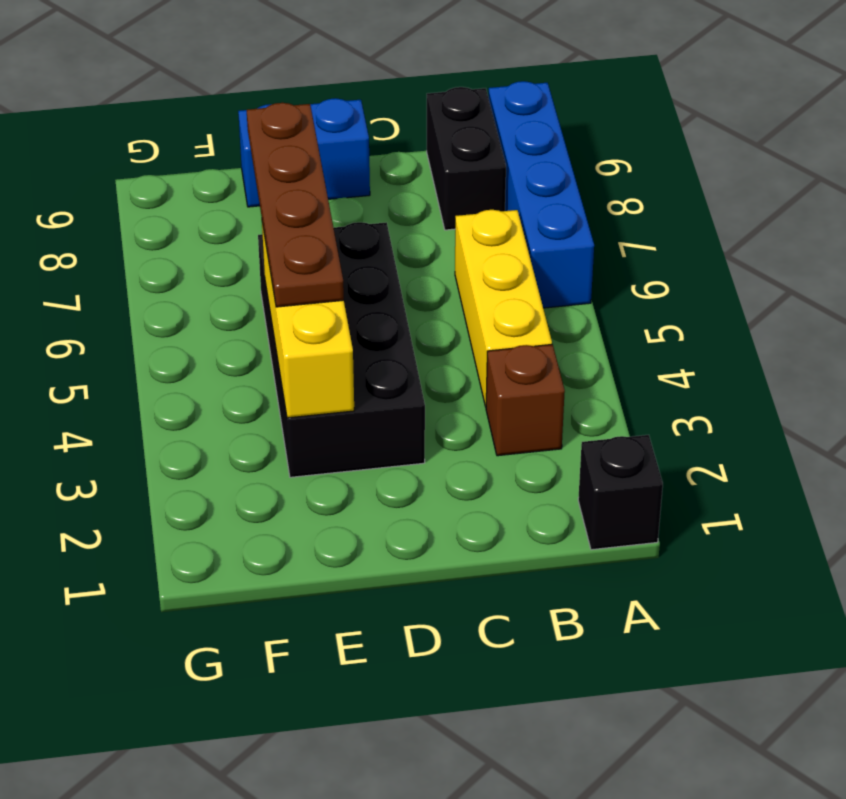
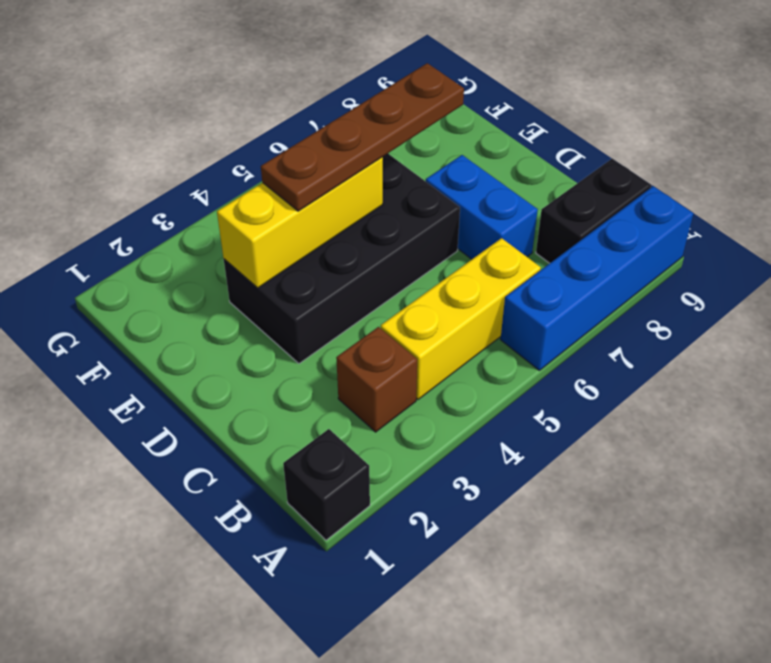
blue 1x2 brick [238,98,370,207] -> blue 1x2 brick moved to [426,155,538,259]

